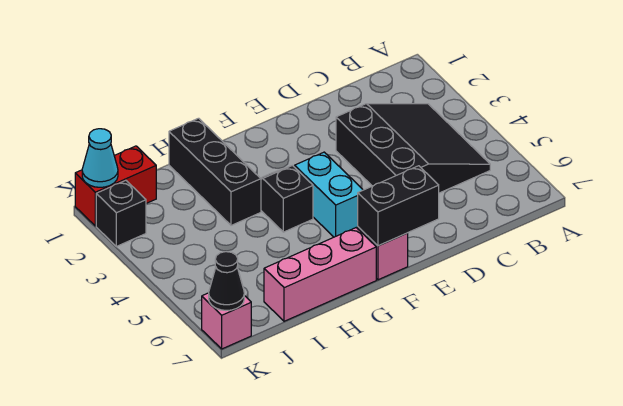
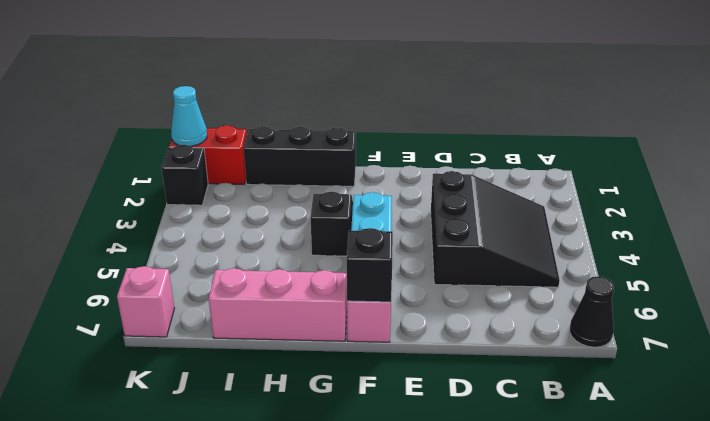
black 1x2 brick [358,166,439,246] -> black 1x1 brick [347,228,393,302]
black 1x3 brick [169,118,261,225] -> black 1x3 brick turned to [244,126,356,187]
black 1x1 cone [209,252,244,310] -> black 1x1 cone moved to [570,276,614,347]

